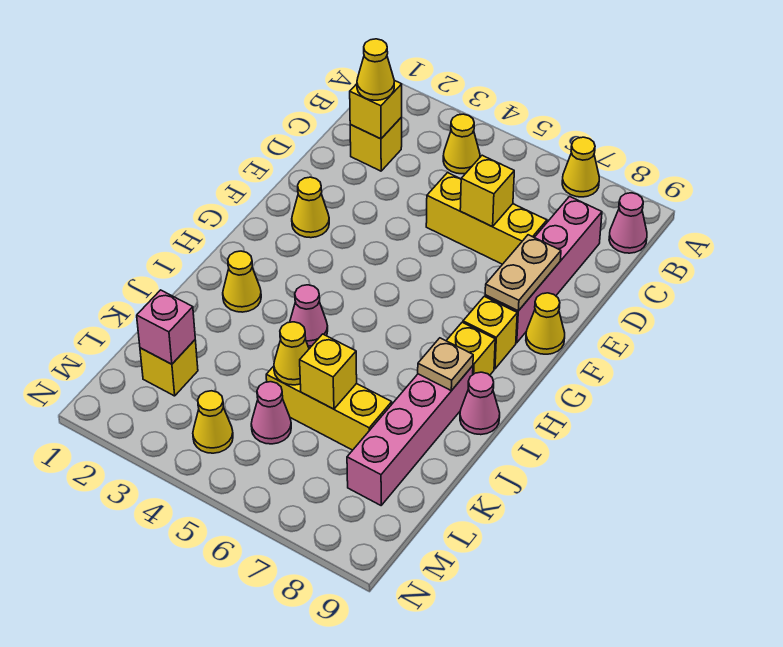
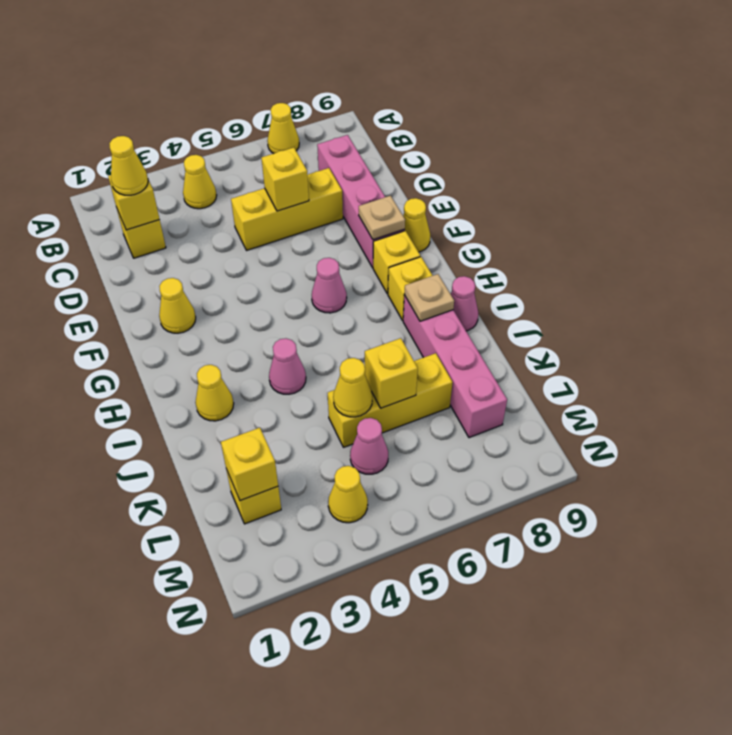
pink 1x1 cone [609,193,647,253] -> pink 1x1 cone moved to [312,258,347,313]
tan 1x2 plate [485,235,561,311] -> tan 1x1 plate [359,196,405,240]
pink 1x1 brick [137,290,195,364] -> yellow 1x1 brick [221,428,278,501]

